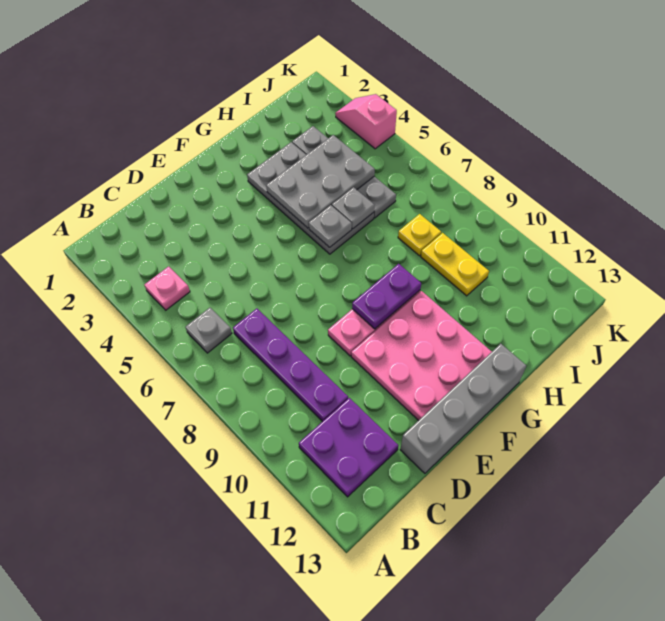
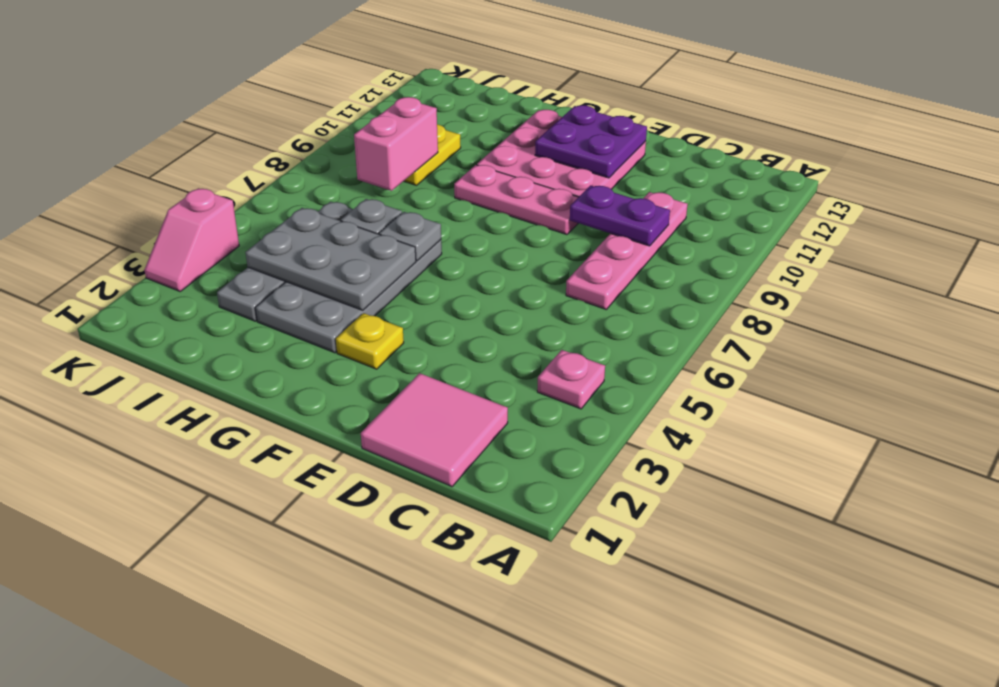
grey 1x1 plate [186,308,232,353] -> none
purple 2x2 plate [299,398,398,497] -> purple 2x2 plate moved to [535,105,647,178]
none -> pink 2x2 tile [361,373,508,487]
purple 1x4 plate [233,309,348,422] -> pink 1x4 plate [566,192,688,309]
grey 1x4 brick [400,344,526,473] -> none
purple 1x2 plate [352,264,421,329] -> purple 1x2 plate moved to [570,185,670,246]
yellow 1x1 plate [398,214,441,256] -> yellow 1x1 plate moved to [336,313,404,369]
none -> pink 1x2 brick [354,97,438,191]

